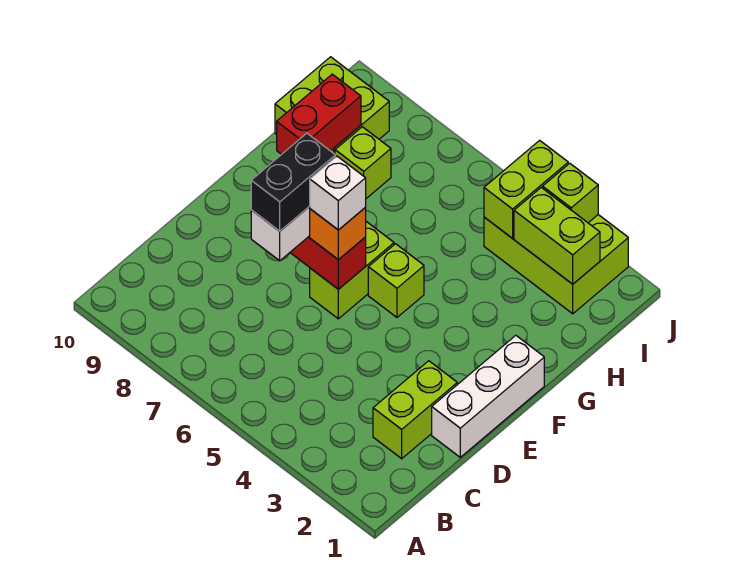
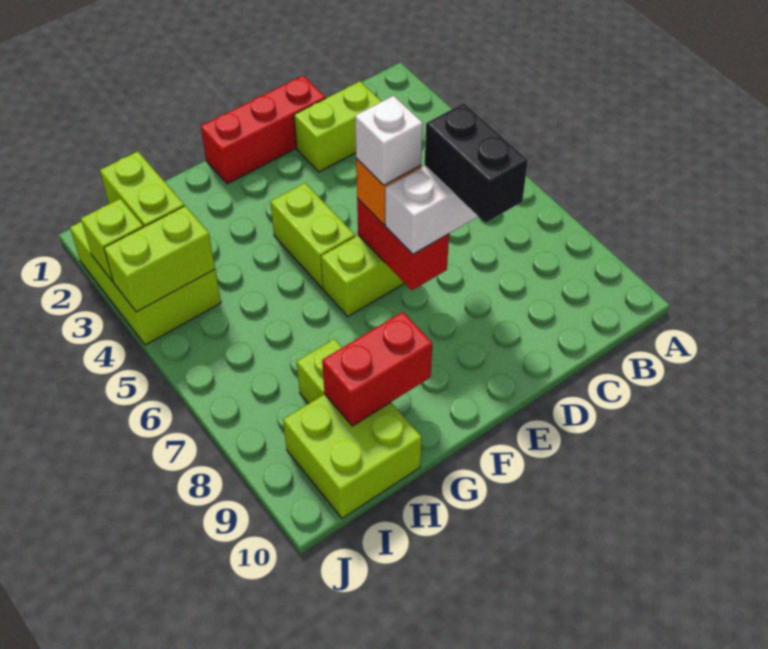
white 1x3 brick [432,336,544,457] -> red 1x3 brick [201,76,326,184]
black 1x2 brick [251,133,335,231] -> black 1x2 brick turned to [425,103,528,223]
lime 1x1 brick [368,244,424,317] -> lime 1x2 brick [270,183,355,288]

